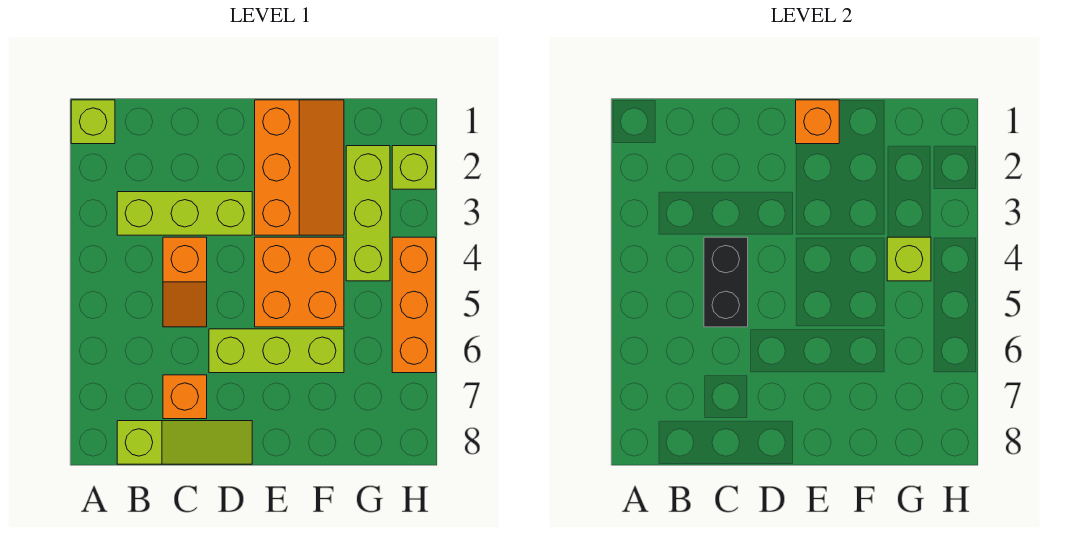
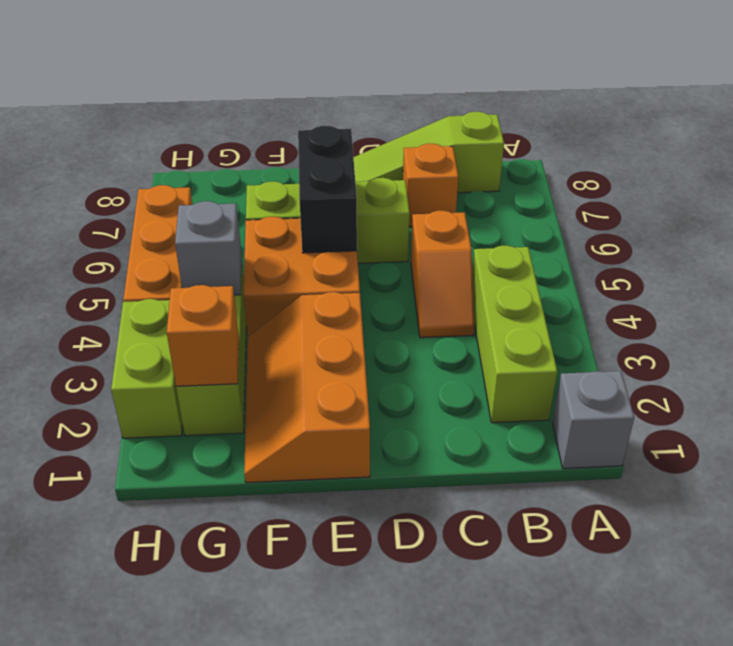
lime 1x1 brick [71,100,115,144] -> grey 1x1 brick [552,371,634,469]
lime 1x3 brick [117,192,252,235] -> lime 1x3 brick turned to [472,246,557,423]
orange 1x2 slope [163,237,207,327] -> orange 1x2 slope turned to [411,211,474,338]
black 1x2 brick [704,237,748,327] -> black 1x2 brick moved to [298,126,357,253]
orange 1x1 brick [796,100,839,144] -> orange 1x1 brick moved to [167,285,239,386]
lime 1x1 brick [887,237,931,281] -> grey 1x1 brick [175,201,242,295]
lime 1x1 brick [392,146,436,189] -> lime 1x2 brick [111,299,183,438]

